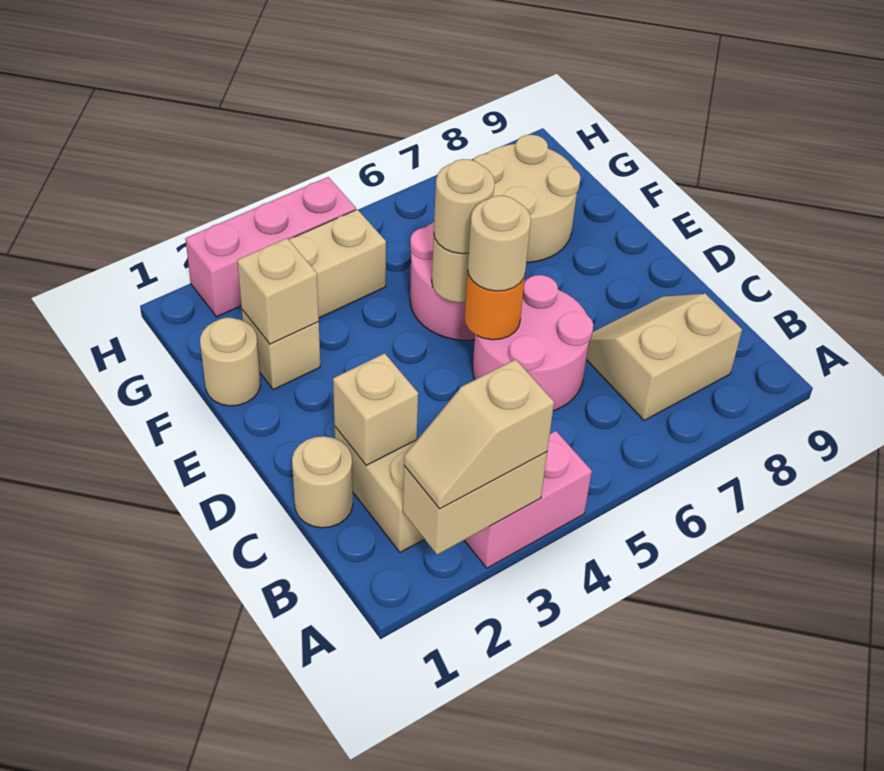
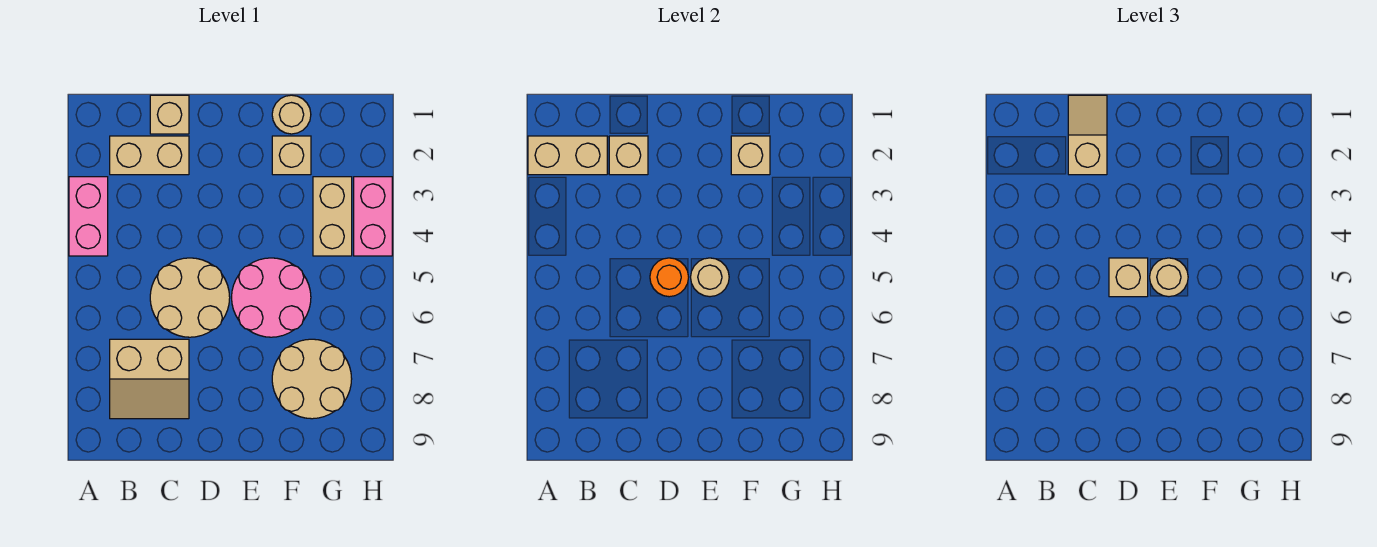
tan 1x2 brick [403,452,547,555] -> tan 1x2 brick turned to [528,136,607,175]
tan 1x2 slope [404,359,554,509] -> tan 1x2 slope moved to [1068,95,1107,175]
tan 2x2 slope [586,294,742,421] -> tan 2x2 slope turned to [110,339,189,419]
tan 1x1 round brick [292,436,353,528] -> tan 1x1 brick [150,95,189,134]
pink 2x2 round brick [473,275,593,411] -> tan 2x2 round brick [150,258,230,337]
tan 1x1 round brick [468,196,531,291] -> tan 1x1 brick [1109,258,1148,297]
pink 1x3 brick [185,177,356,317] -> pink 1x2 brick [354,177,392,256]

